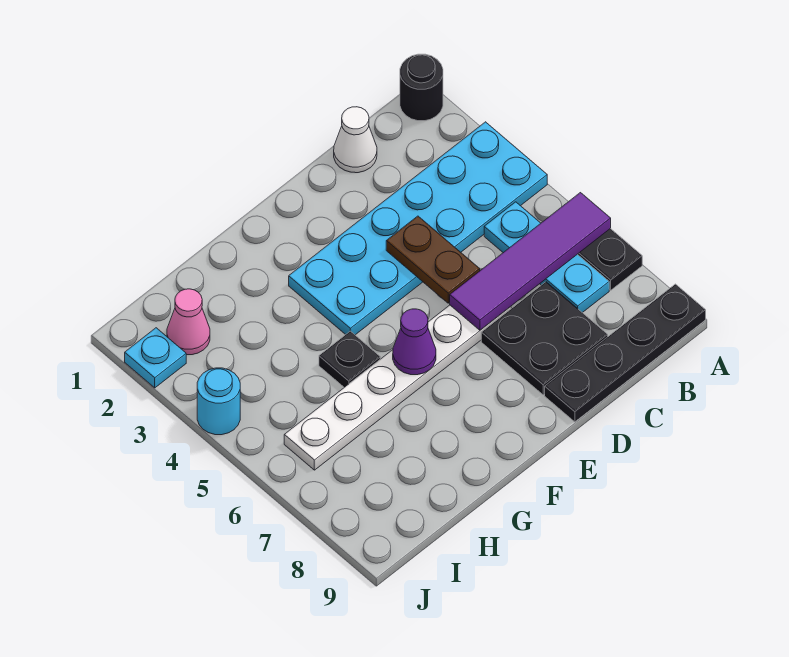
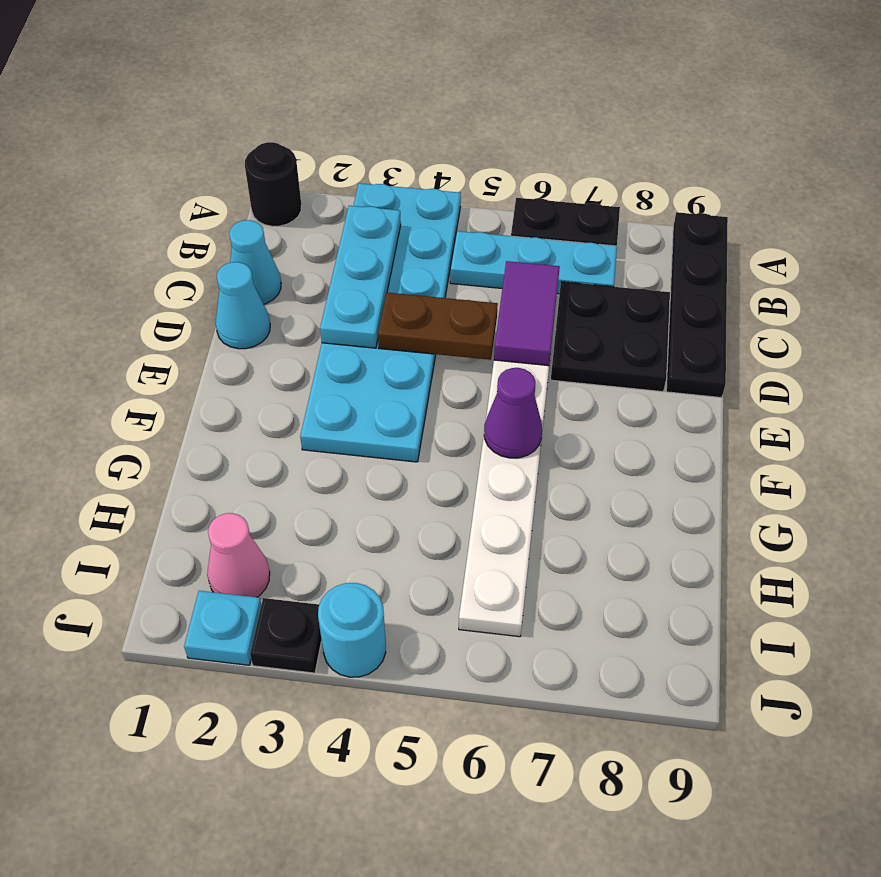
purple 1x4 tile [450,193,611,330] -> purple 1x2 tile [494,261,560,366]
none -> cyan 1x3 plate [320,206,401,348]
white 1x1 cone [334,107,377,173] -> cyan 1x1 cone [229,220,281,304]
none -> cyan 1x1 cone [216,262,270,349]
black 1x1 plate [319,331,380,387] -> black 1x1 plate moved to [250,598,322,673]

